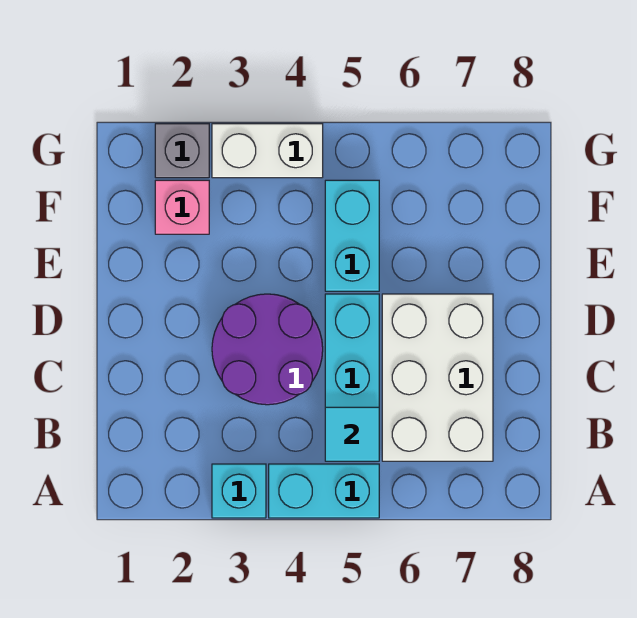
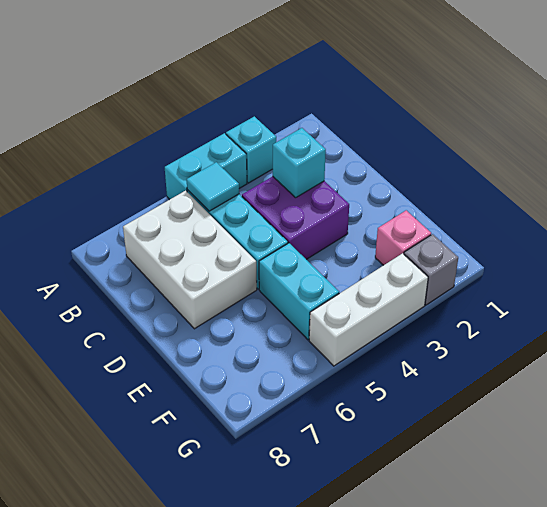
purple 2x2 round brick [212,294,323,405] -> purple 2x2 brick [242,176,349,259]
none -> cyan 1x1 brick [273,128,326,198]
white 1x2 brick [212,124,323,178] -> white 1x3 brick [309,253,428,366]

